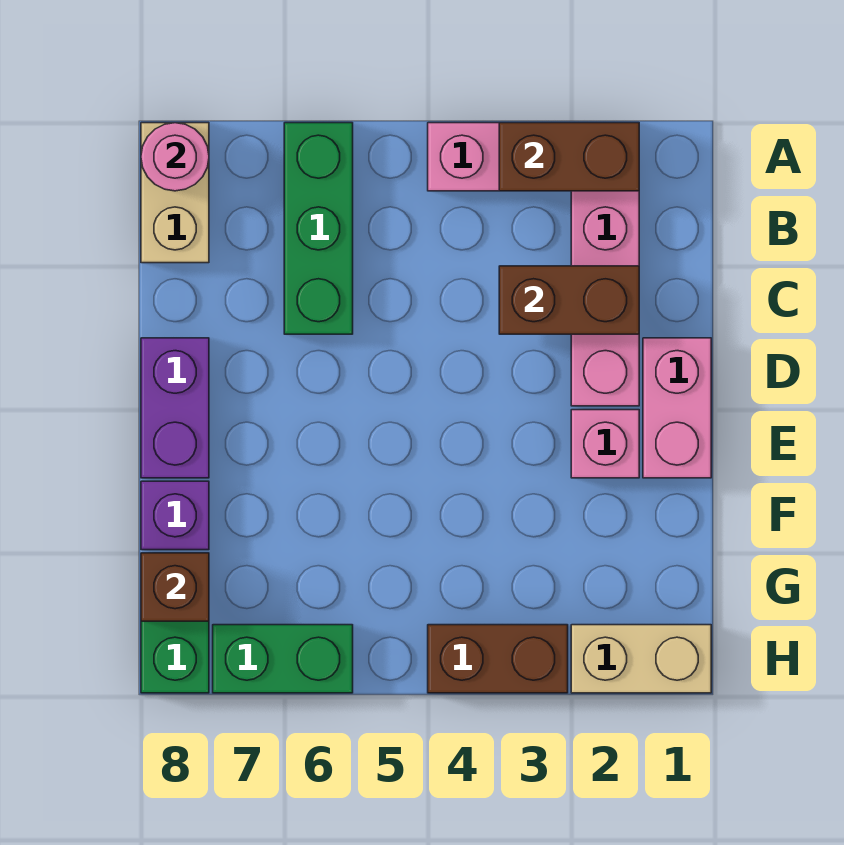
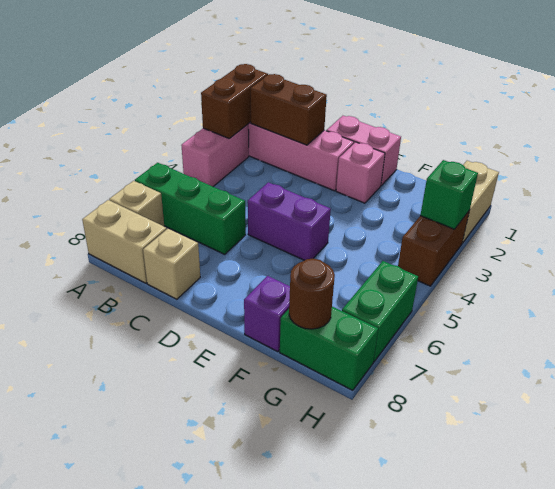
none -> tan 1x1 brick [109,181,164,226]
pink 1x1 round brick [141,123,209,191] -> none
brown 1x2 brick [499,266,639,334] -> brown 1x2 brick turned to [251,74,327,145]
none -> tan 1x1 brick [143,229,200,299]
purple 1x2 brick [141,338,209,478] -> purple 1x2 brick moved to [248,182,331,260]
brown 1x1 brick [141,553,209,621] -> brown 1x1 round brick [289,258,335,329]
none -> green 1x1 brick [420,160,478,229]

